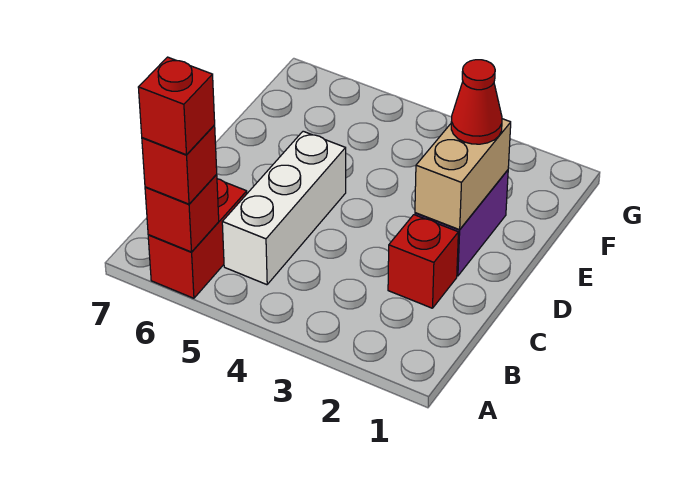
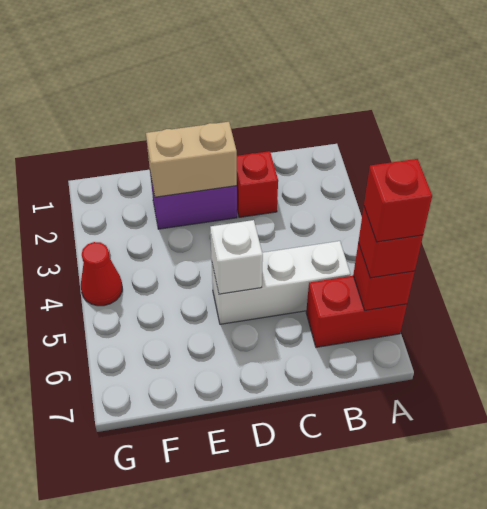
none -> white 1x1 brick [210,220,263,294]
red 1x1 cone [451,60,502,144] -> red 1x1 cone moved to [81,242,122,306]

